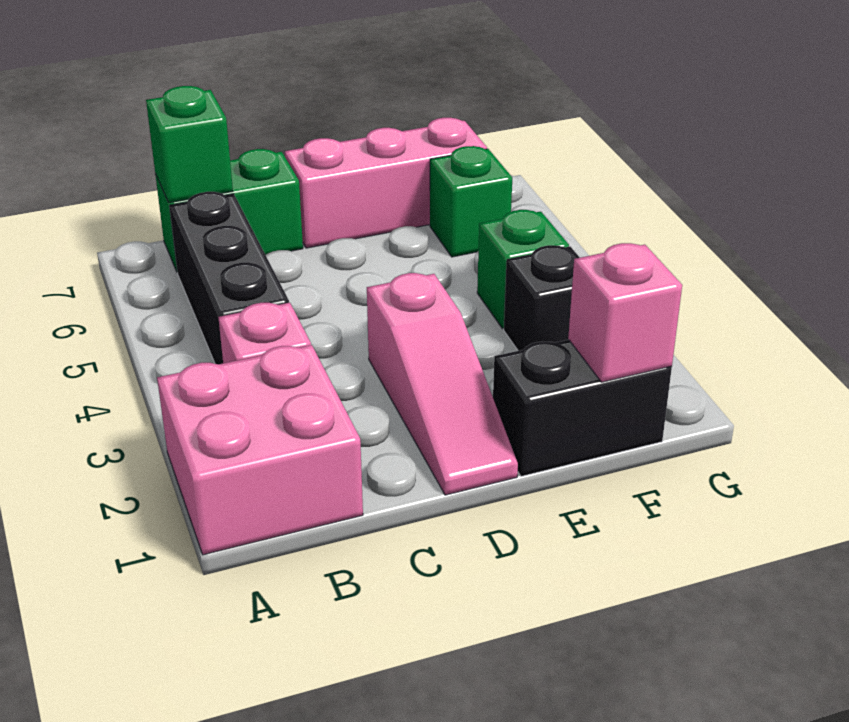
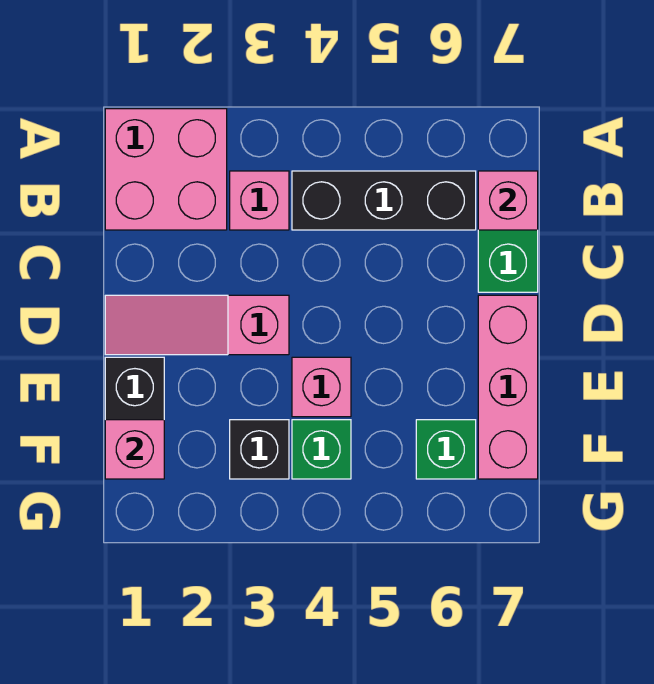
green 1x1 brick [146,86,233,203] -> pink 1x1 brick [478,171,538,230]
none -> pink 1x1 brick [292,357,351,417]

